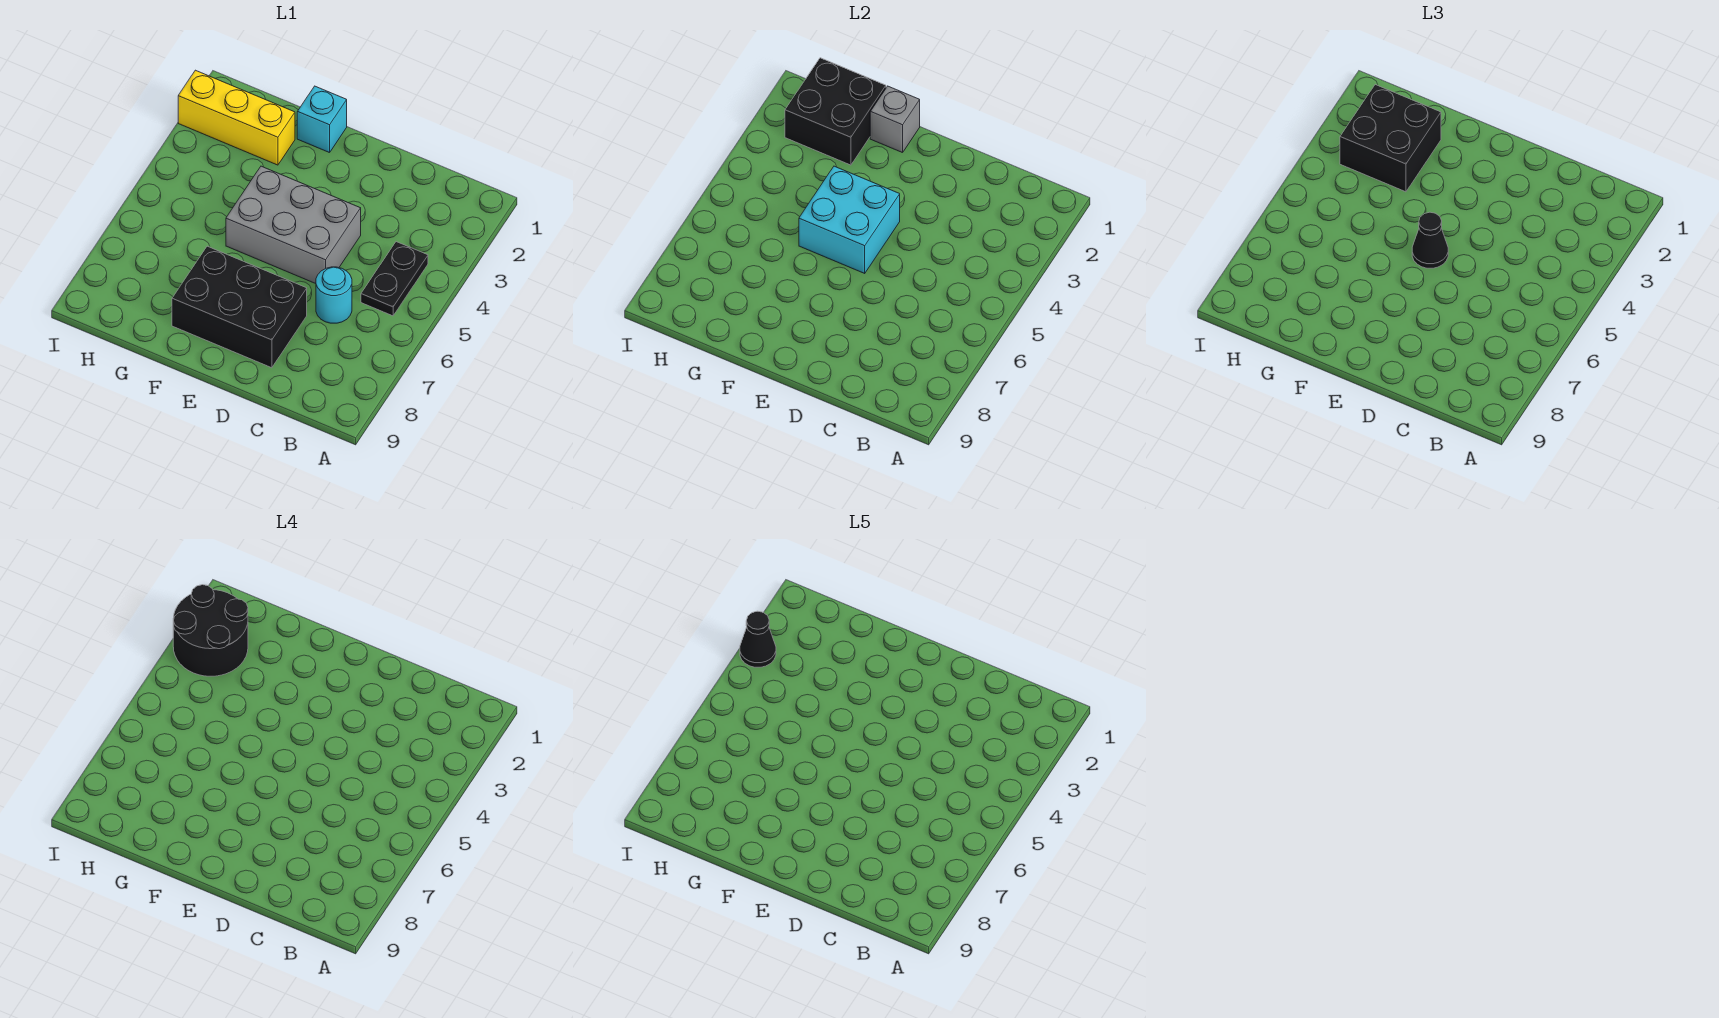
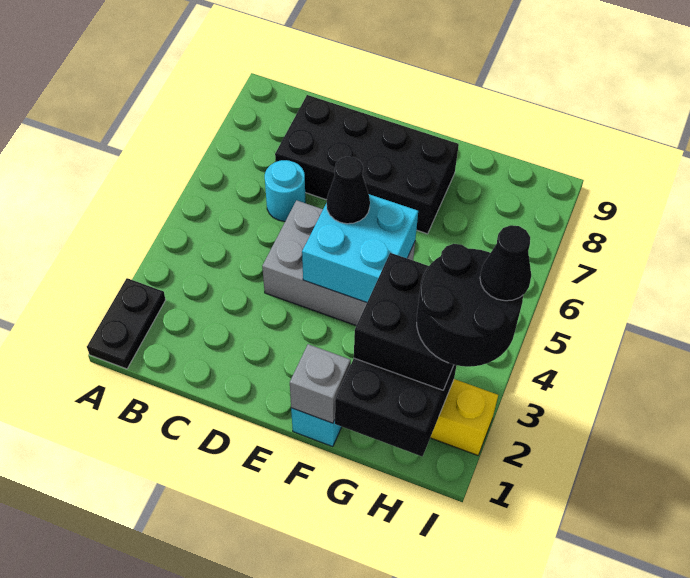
black 1x2 plate [361,242,428,316] -> black 1x2 plate moved to [87,278,166,369]
black 2x3 brick [172,246,307,368] -> black 2x4 brick [275,95,459,234]

